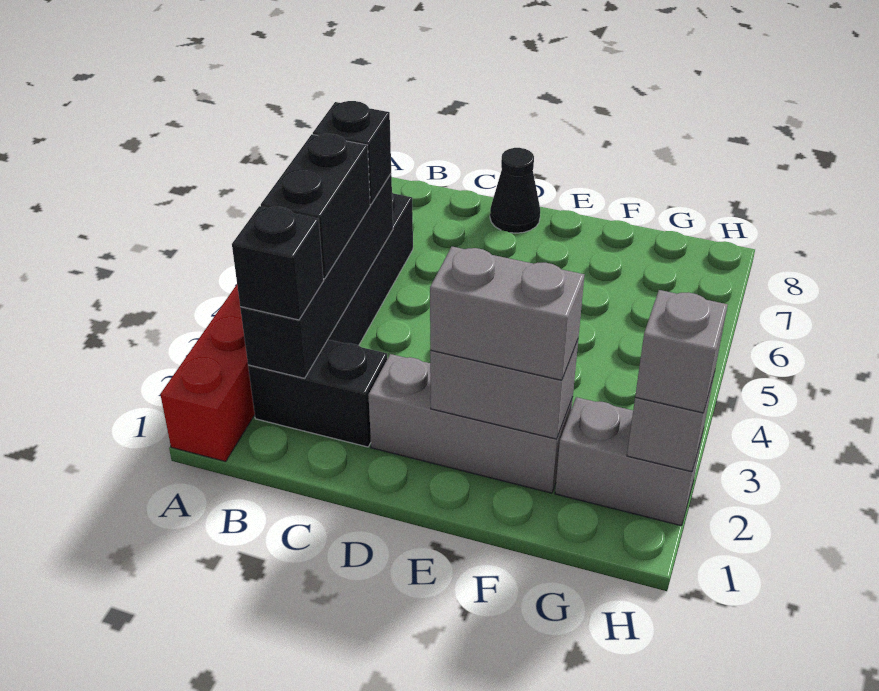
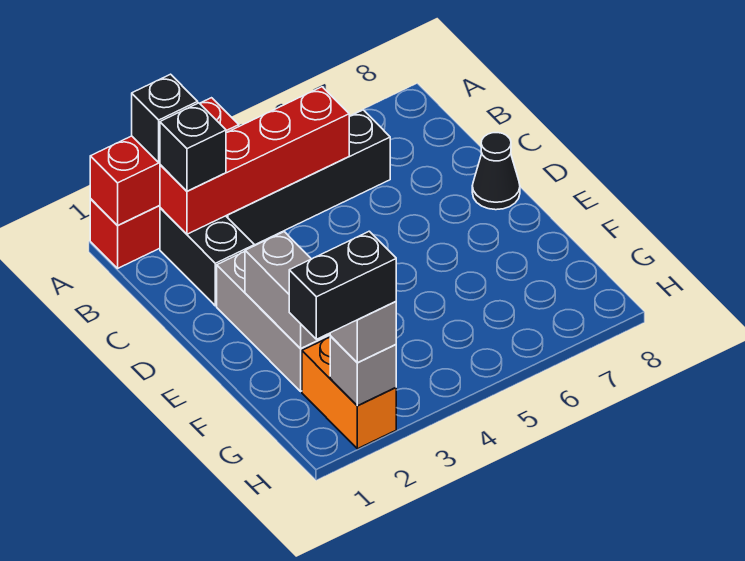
none -> red 1x3 brick [90,98,239,225]
black 1x4 brick [240,174,393,378] -> red 1x4 brick [160,87,349,234]
black 1x2 brick [261,134,370,279] -> black 1x2 brick moved to [289,231,396,339]
black 1x1 brick [313,101,391,204] -> black 1x1 brick moved to [132,74,198,163]
grey 1x2 brick [430,247,584,380] -> none
grey 1x2 brick [555,397,703,526] -> orange 1x2 brick [302,337,396,449]

